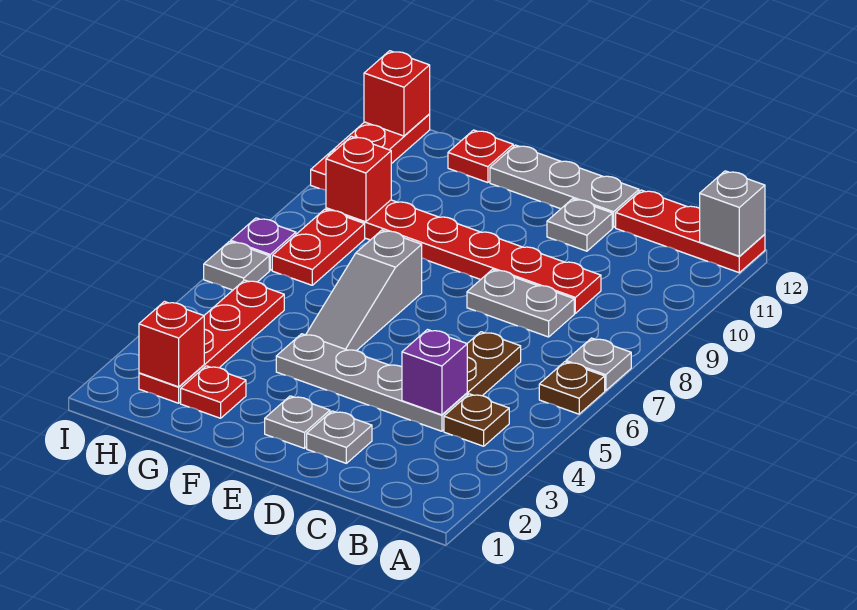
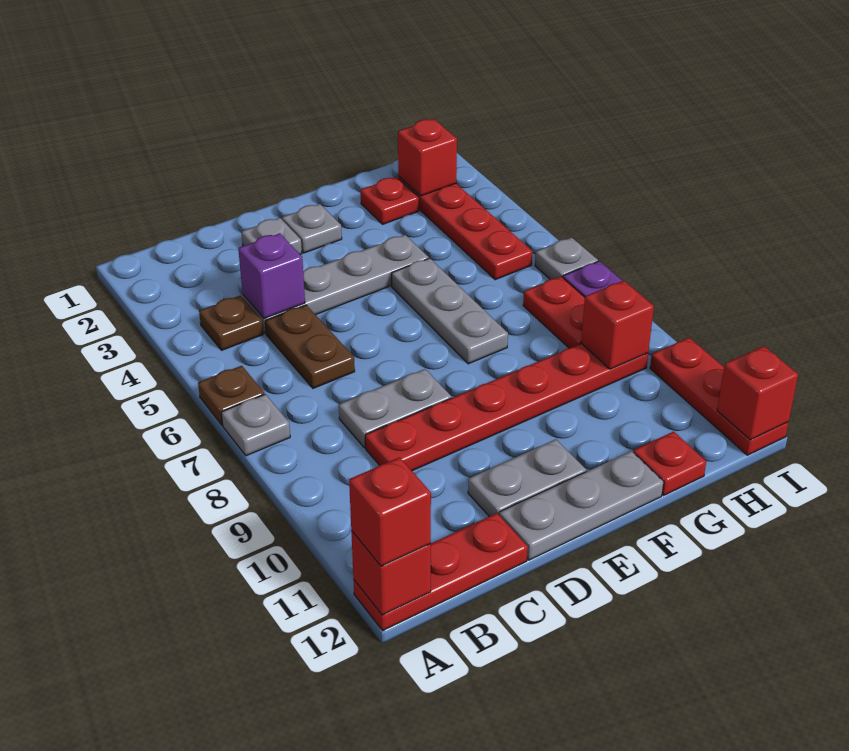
grey 1x1 brick [700,171,765,256] -> red 1x1 brick [351,531,431,615]
none -> red 1x1 brick [349,457,431,566]
grey 1x1 plate [547,199,612,251] -> grey 1x2 plate [468,439,586,516]
grey 1x3 slope [306,230,422,351] -> grey 1x3 plate [392,258,508,364]

